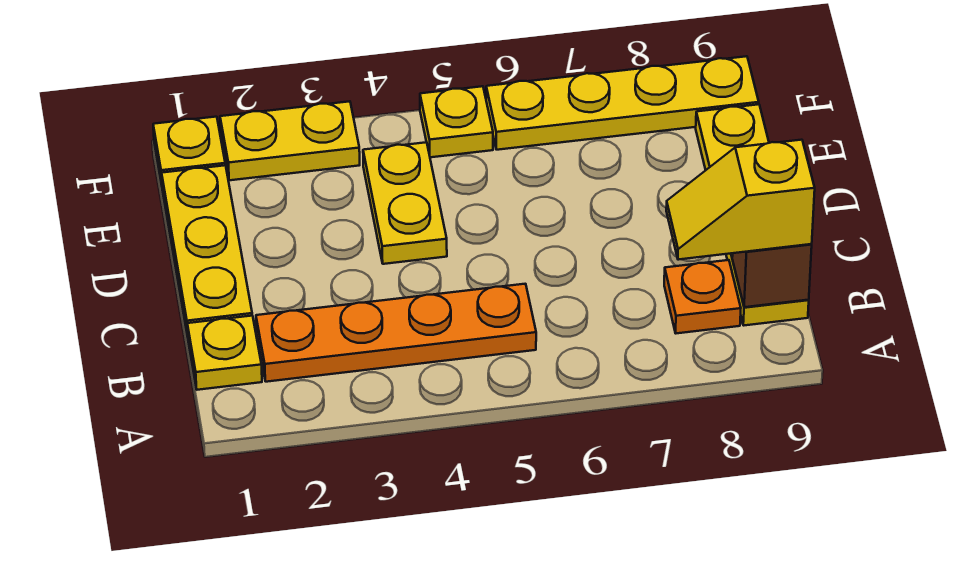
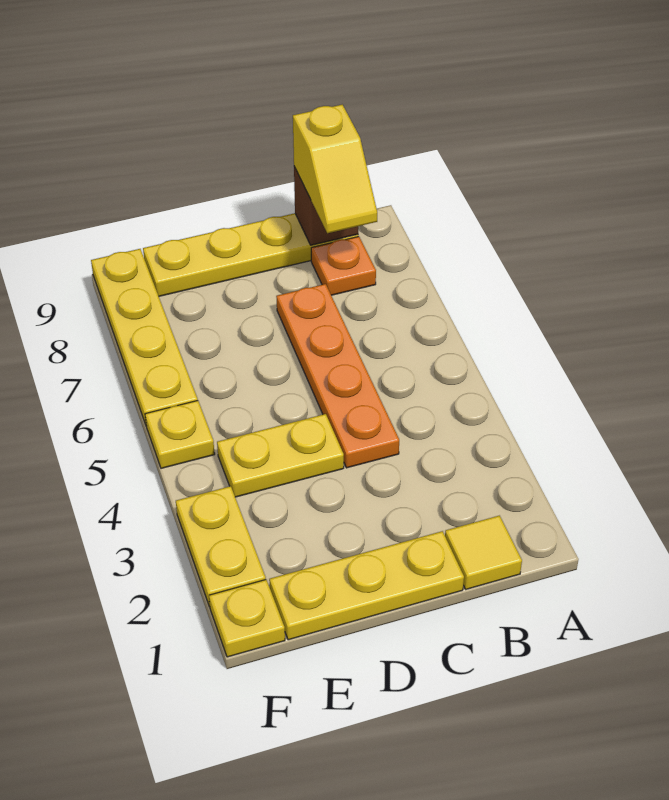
yellow 1x1 plate [187,316,262,390] -> yellow 1x1 tile [445,516,522,589]
orange 1x4 plate [256,284,536,382] -> orange 1x4 plate moved to [276,284,399,468]

